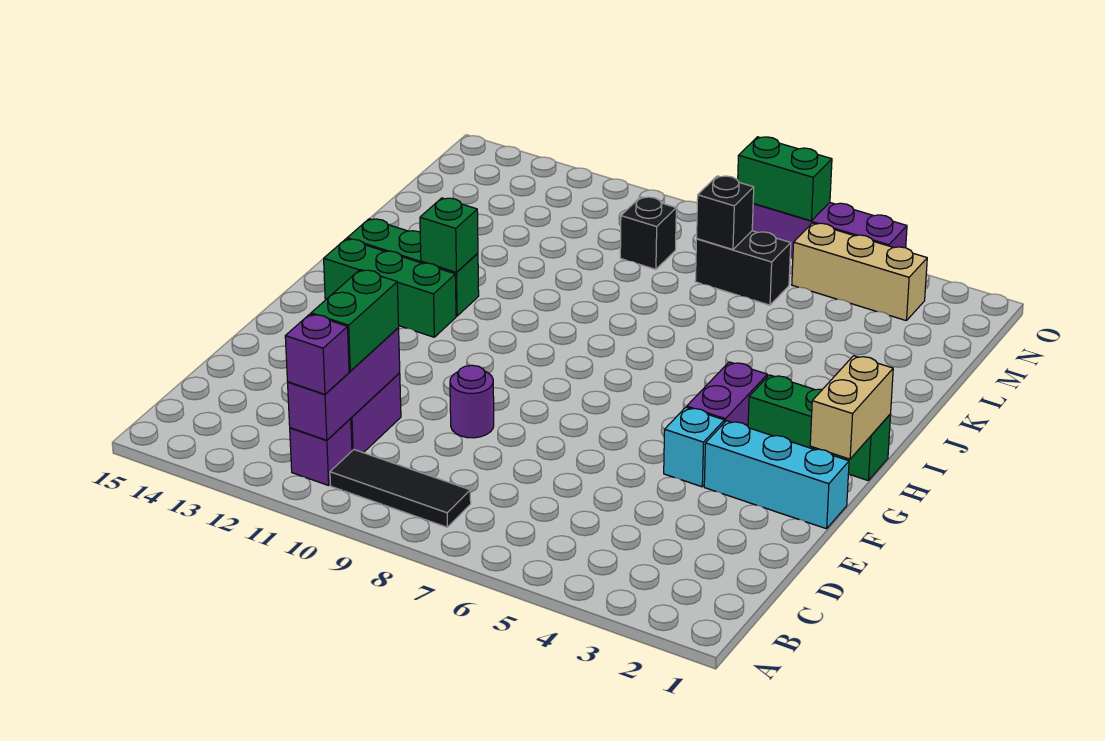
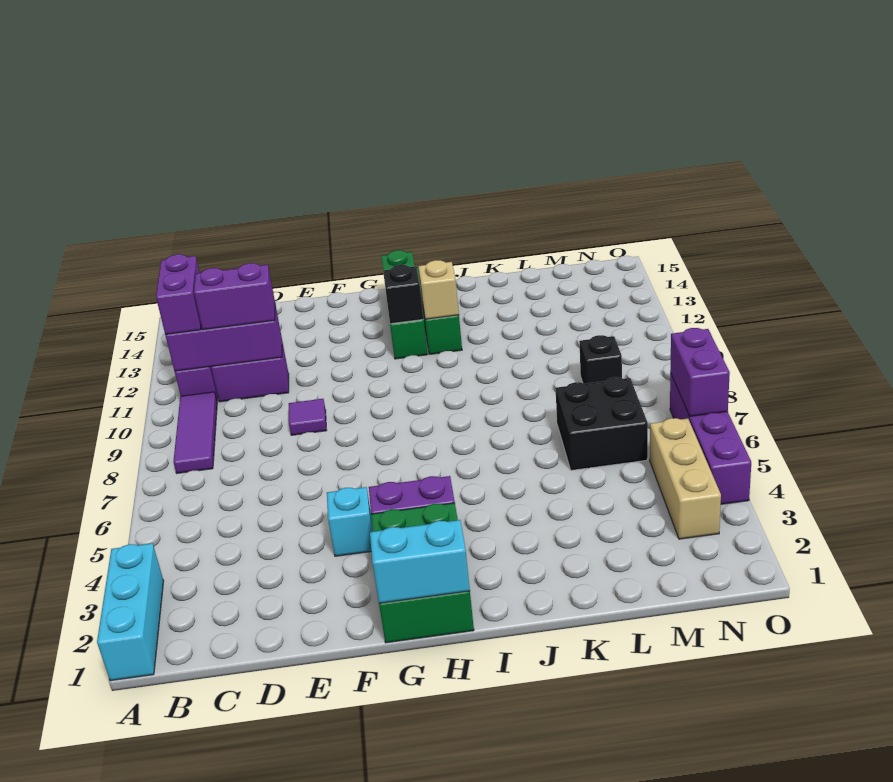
black 1x3 tile [330,450,471,527] -> purple 1x3 tile [173,392,217,473]
purple 1x1 brick [285,314,349,394] -> purple 1x2 brick [156,254,201,334]
green 1x2 brick [311,270,399,371] -> purple 1x2 brick [194,263,275,330]
purple 1x1 round brick [450,365,494,438] -> purple 1x1 tile [289,399,327,435]
cyan 1x3 brick [704,421,849,529] -> cyan 1x3 brick moved to [97,543,164,681]
tan 1x2 brick [810,356,893,459] -> cyan 1x2 brick [370,520,470,603]
green 1x3 brick [748,375,891,481] -> green 2x3 brick [371,503,474,643]
green 1x3 brick [324,239,456,337] -> green 1x4 brick [381,250,428,359]
green 1x1 brick [420,198,478,272] -> tan 1x1 brick [418,260,459,319]
black 1x2 brick [695,231,791,305] -> black 2x2 brick [556,377,648,470]
black 1x1 brick [697,176,754,250] -> black 1x1 brick moved to [383,265,424,324]
green 1x2 brick [738,137,832,221] -> purple 1x2 brick [670,328,730,416]

